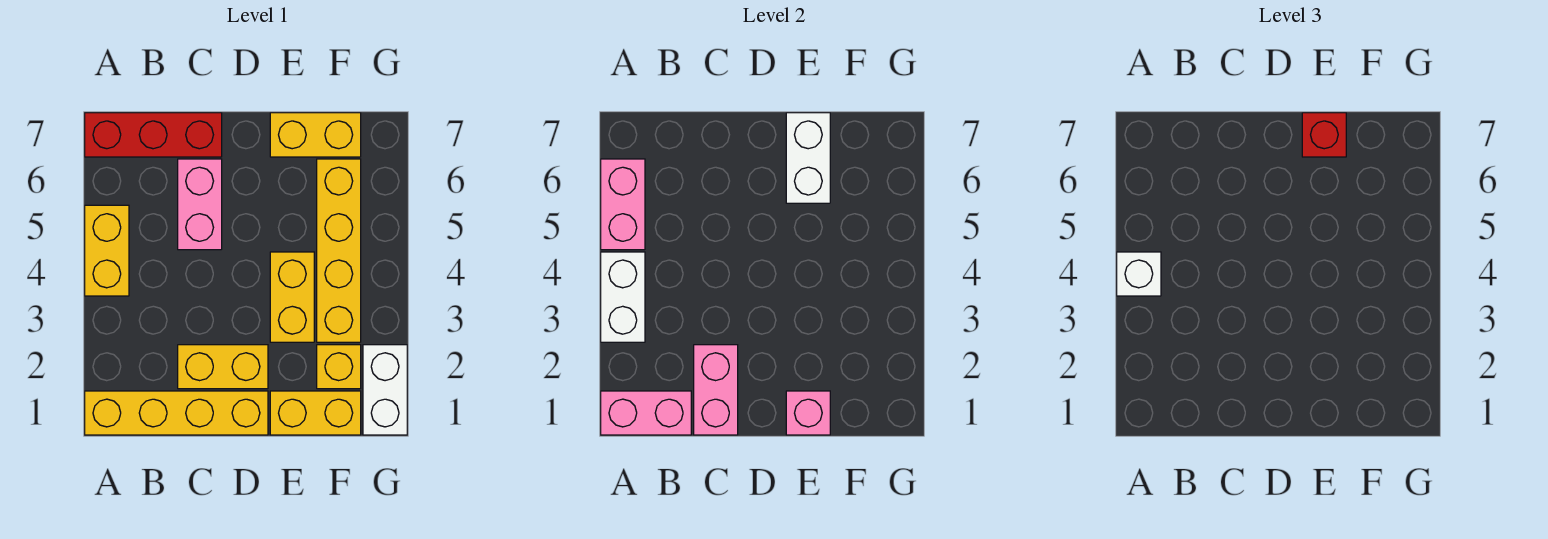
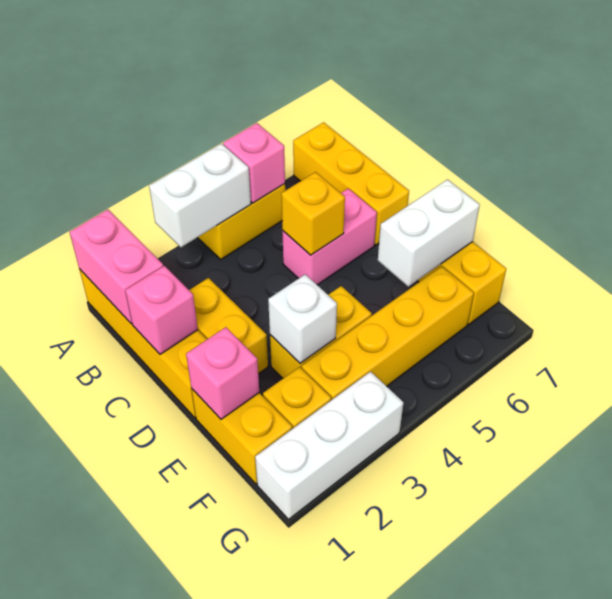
white 1x1 brick [1117,252,1161,296] -> white 1x1 brick moved to [268,274,337,363]
pink 1x2 brick [601,159,645,250] -> pink 1x1 brick [223,123,285,203]
red 1x3 brick [85,113,222,157] -> yellow 1x3 brick [293,122,409,245]
pink 1x2 brick [694,345,738,435] -> pink 1x1 brick [125,266,198,354]
none -> yellow 1x1 brick [281,172,345,255]
red 1x1 brick [1302,113,1346,157] -> none
white 1x2 brick [363,345,407,435] -> white 1x3 brick [255,372,404,519]

